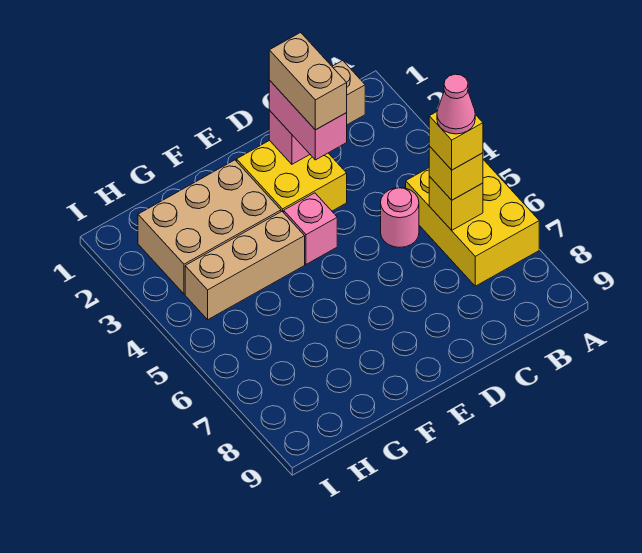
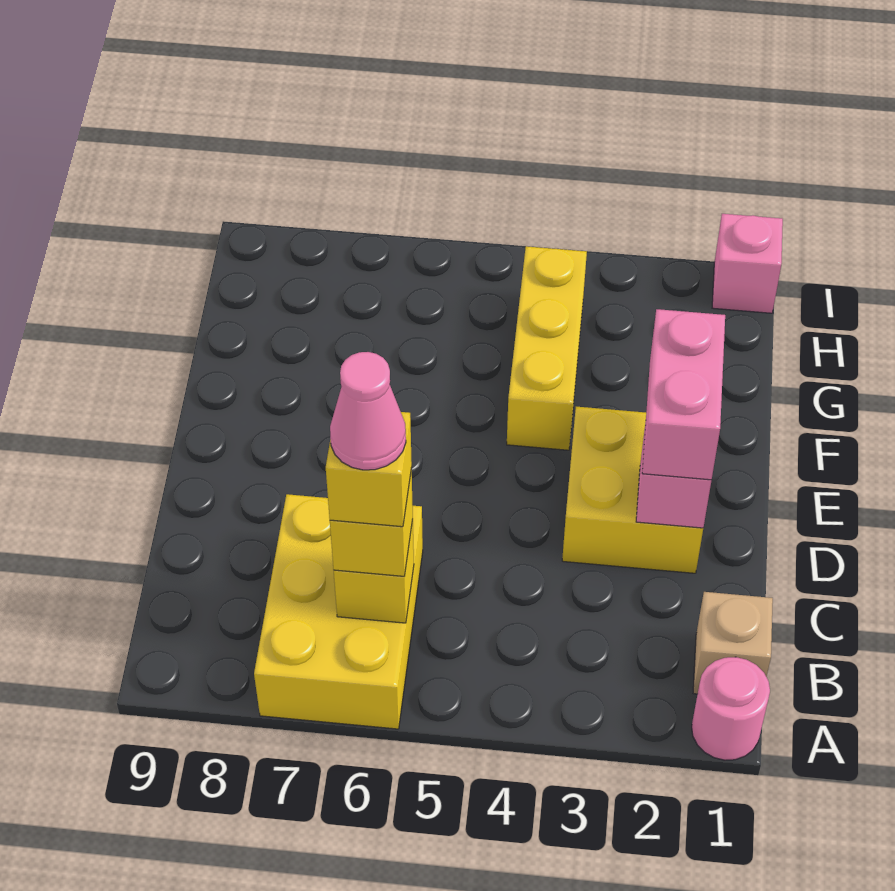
yellow 2x3 brick [406,160,539,286] -> yellow 2x3 brick turned to [254,494,423,729]
pink 1x1 round brick [381,188,419,248] -> pink 1x1 round brick moved to [692,657,770,760]
pink 1x2 brick [269,80,347,160] -> pink 1x2 brick turned to [642,309,725,480]
tan 1x2 brick [269,33,347,130] -> none
pink 1x1 brick [284,193,337,264] -> pink 1x1 brick moved to [712,214,783,313]
tan 2x3 brick [138,160,281,294] -> none
tan 1x3 brick [185,212,305,320] -> yellow 1x3 brick [507,246,587,450]

